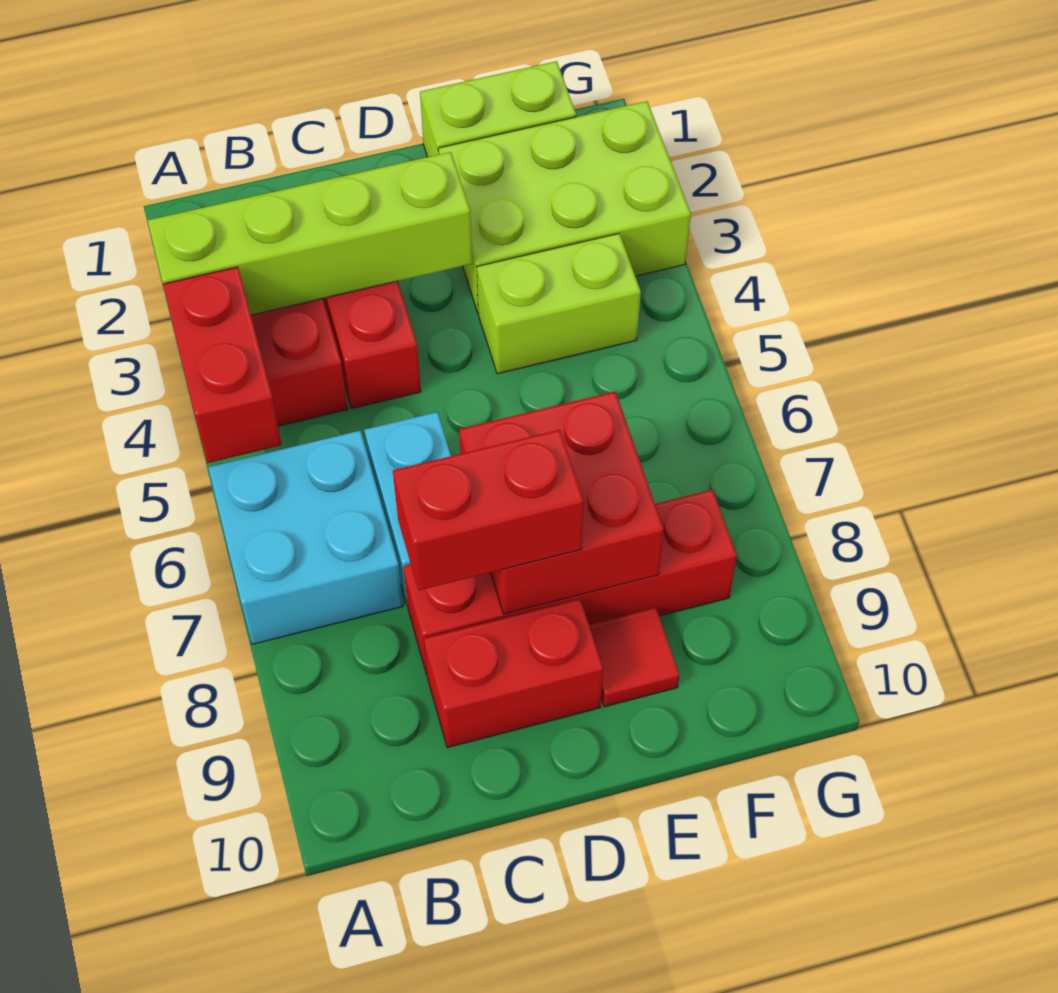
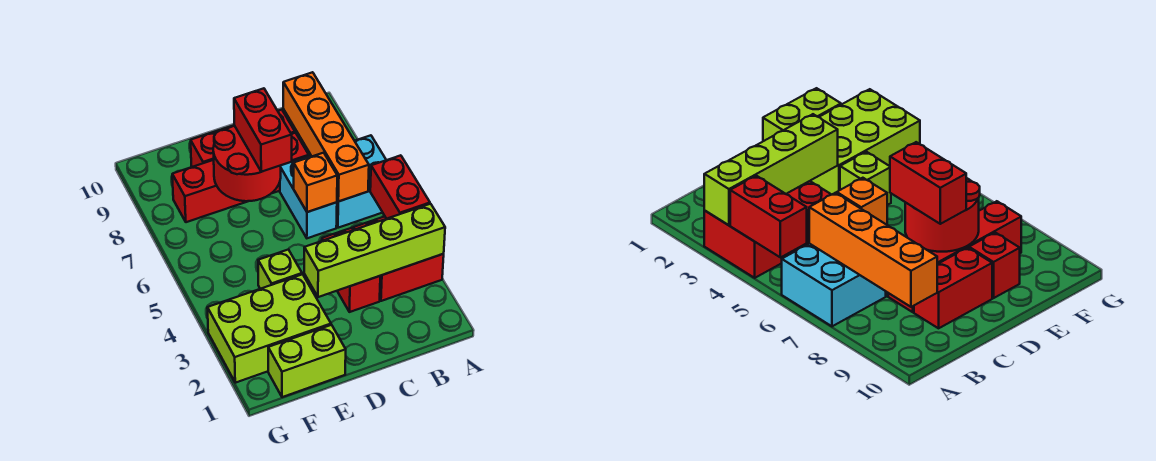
none -> orange 1x4 brick [283,72,369,201]
none -> orange 1x1 brick [294,153,337,212]
red 1x2 brick [393,430,584,590] -> red 1x2 brick turned to [234,88,292,172]
red 2x2 brick [459,392,664,614] -> red 2x2 round brick [213,126,281,201]
lime 1x2 brick [477,233,641,374] -> lime 1x1 brick [258,249,302,289]
red 1x1 tile [589,608,679,707] -> red 1x1 brick [191,130,220,167]

